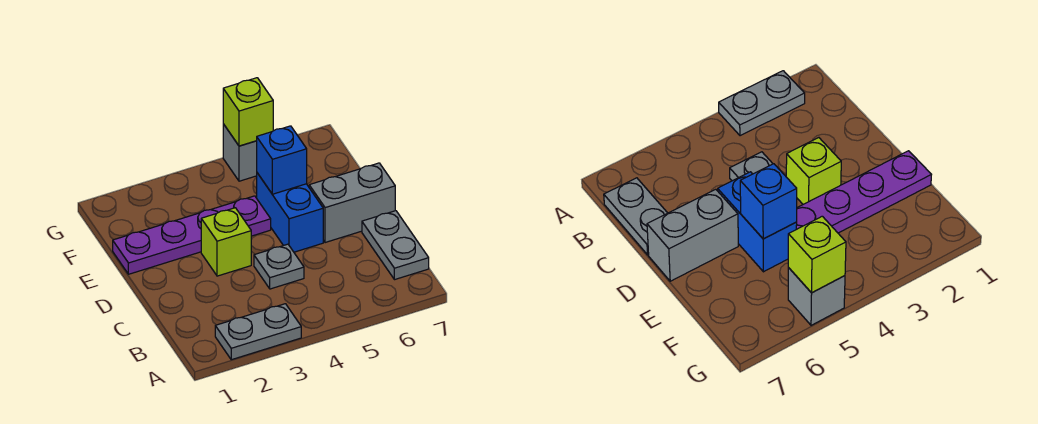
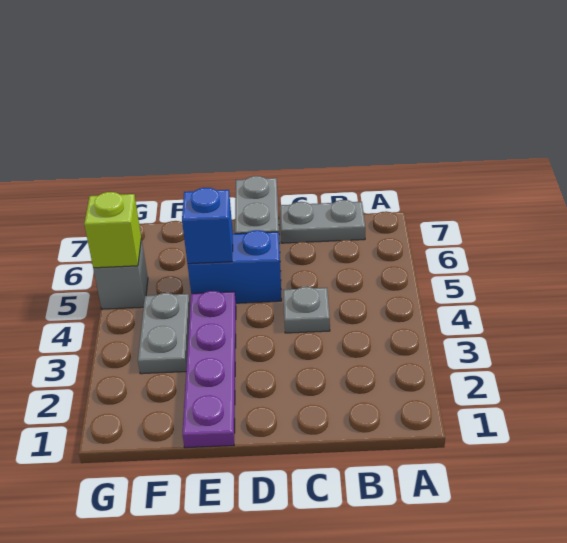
grey 1x2 plate [215,304,301,360] -> grey 1x2 plate moved to [138,293,190,374]
lime 1x1 brick [201,208,251,276] -> none

